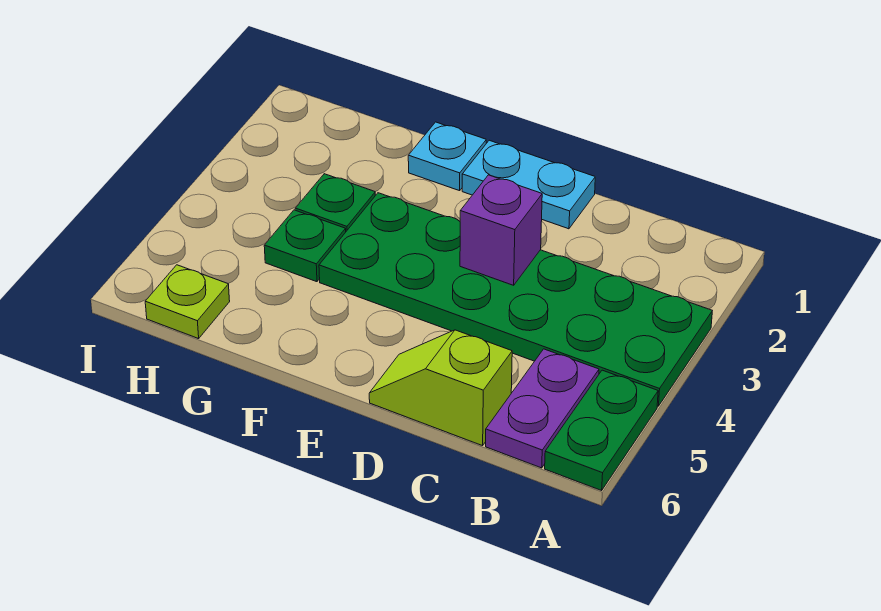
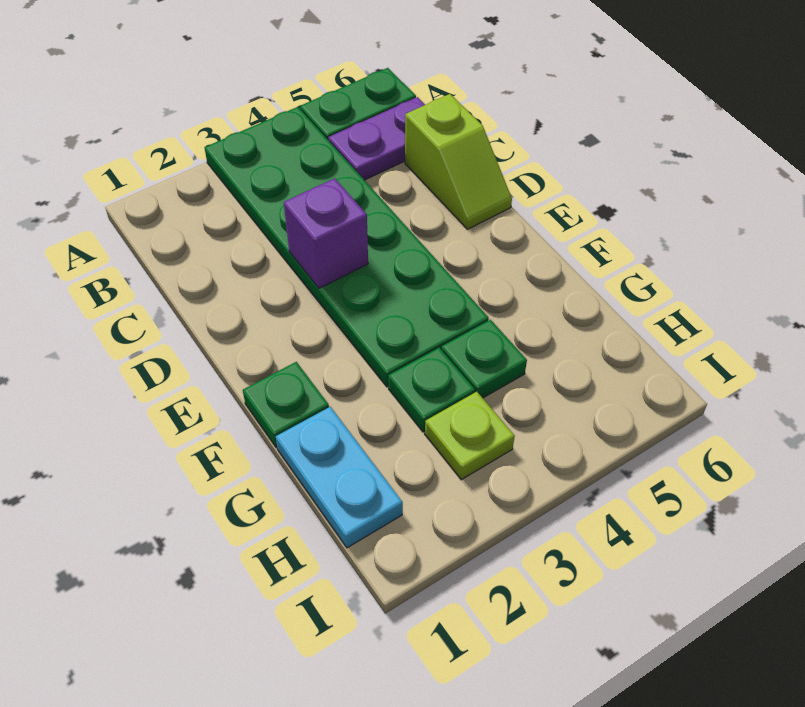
cyan 1x2 plate [462,140,595,229] -> cyan 1x2 plate moved to [276,407,403,548]
cyan 1x1 plate [408,122,486,191] -> green 1x1 plate [243,362,329,447]
lime 1x1 plate [145,265,230,339] -> lime 1x1 plate moved to [425,392,515,480]

